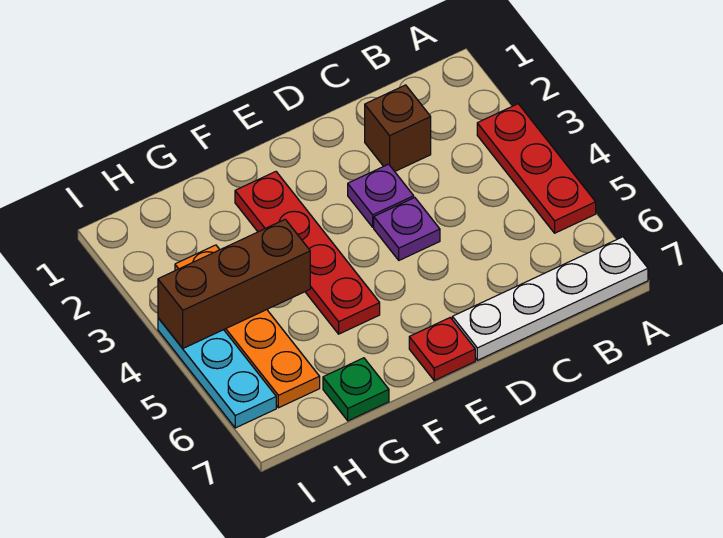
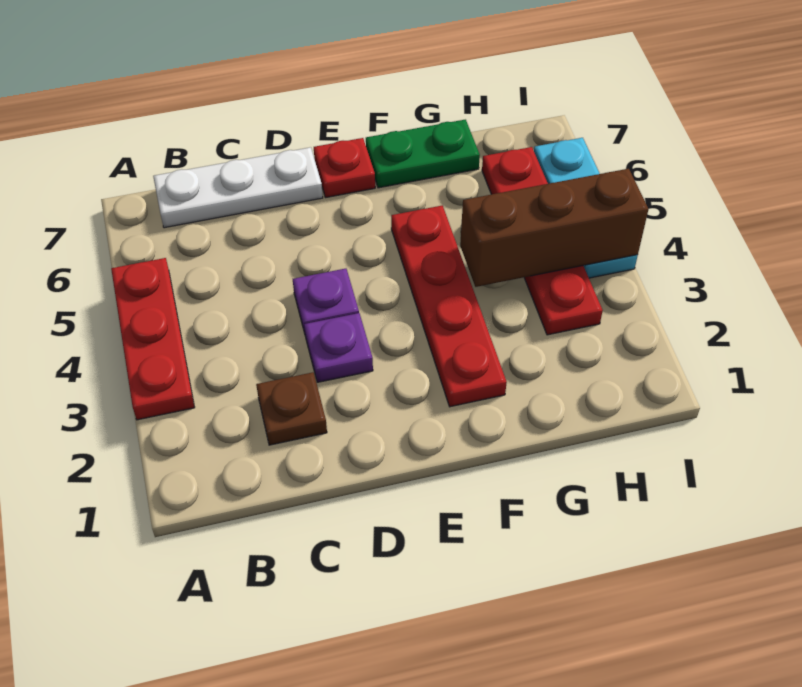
white 1x4 plate [452,237,648,360] -> white 1x3 plate [153,147,323,228]
brown 1x1 brick [365,85,431,171] -> brown 1x1 plate [256,372,327,445]
green 1x1 plate [323,358,389,421] -> green 1x2 plate [366,120,480,188]
orange 1x4 plate [175,245,320,408] -> red 1x4 plate [482,147,603,335]

